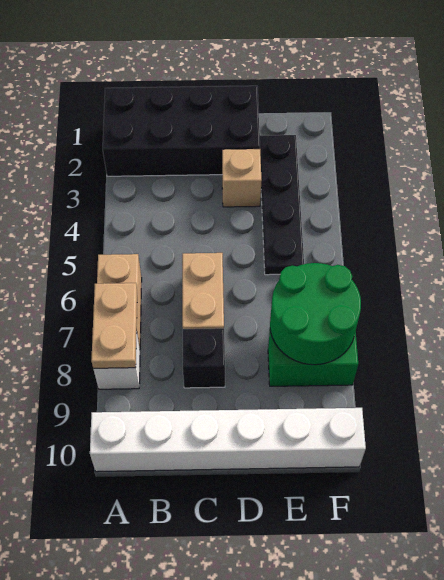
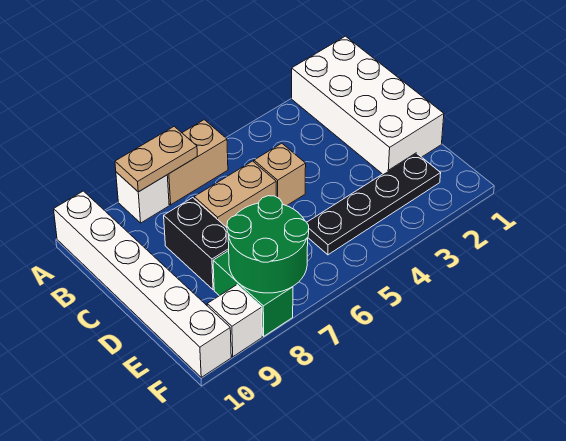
black 2x4 brick [103,86,260,176] -> white 2x4 brick [292,36,444,174]
black 1x1 brick [183,328,225,388] -> black 1x2 brick [164,198,229,290]
tan 1x1 brick [222,149,262,207] -> tan 1x1 brick moved to [254,143,306,206]
none -> white 1x1 brick [207,285,262,357]

